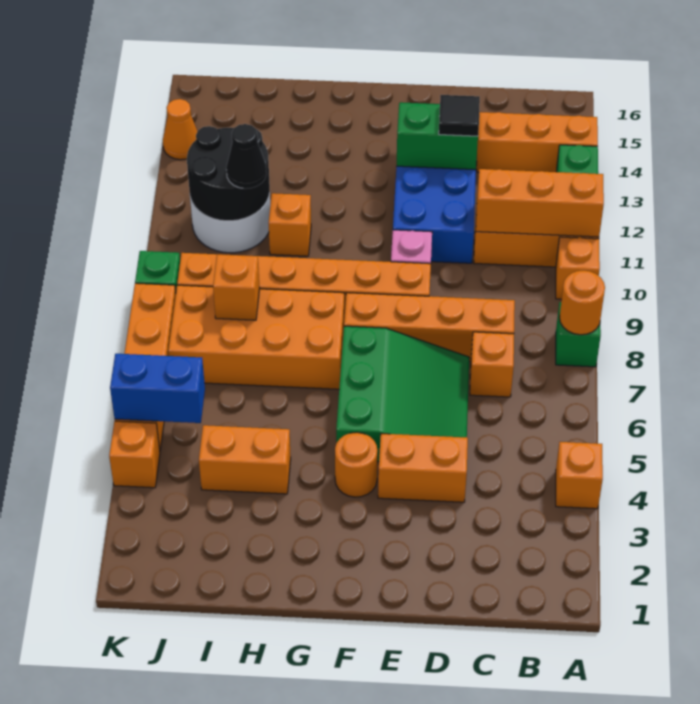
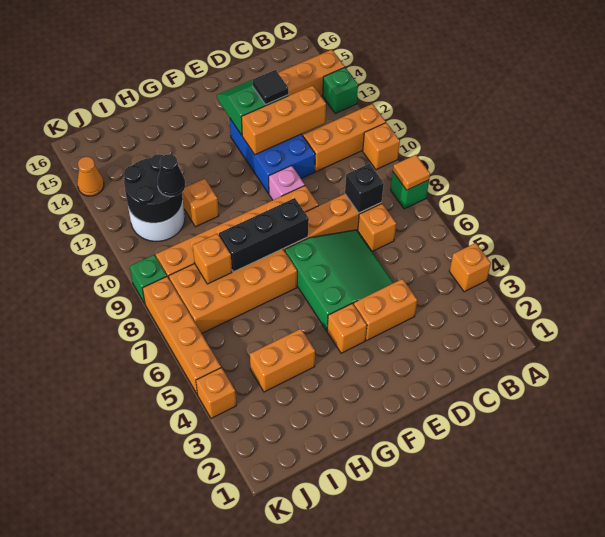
orange 1x1 round brick [559,271,605,335] -> orange 1x1 tile [393,155,430,190]
orange 1x3 brick [476,169,604,237] -> orange 1x3 brick moved to [241,85,326,155]
none -> black 1x1 brick [345,164,384,213]
orange 1x1 round brick [335,432,377,497] -> orange 1x1 brick [327,303,367,353]
none -> black 1x3 brick [219,198,309,272]
blue 1x2 brick [110,354,205,423] -> none

